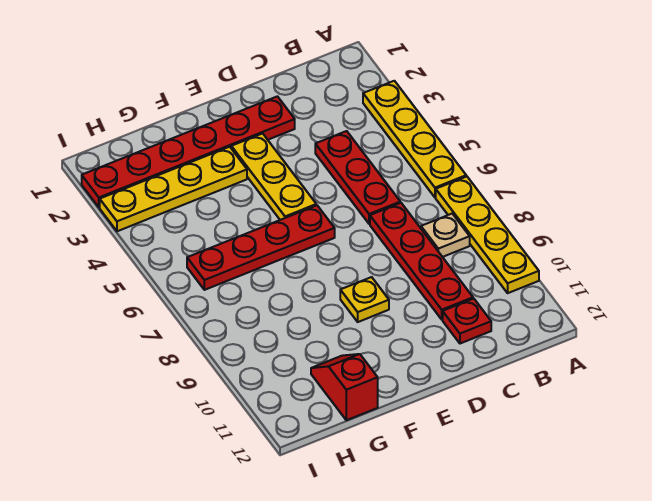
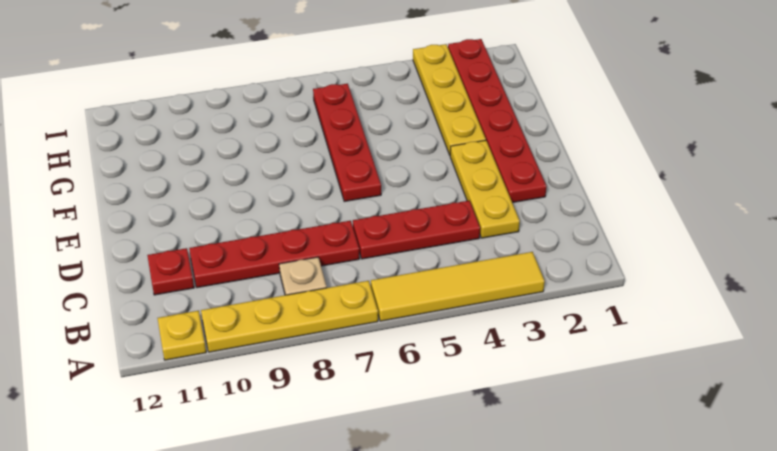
yellow 1x4 plate [363,81,466,197] -> yellow 1x4 tile [371,252,545,321]
yellow 1x3 plate [231,133,316,220] -> yellow 1x3 plate turned to [450,140,520,238]
yellow 1x1 plate [340,277,389,322] -> yellow 1x1 plate moved to [158,311,206,360]
red 1x2 slope [311,354,378,420] -> none

